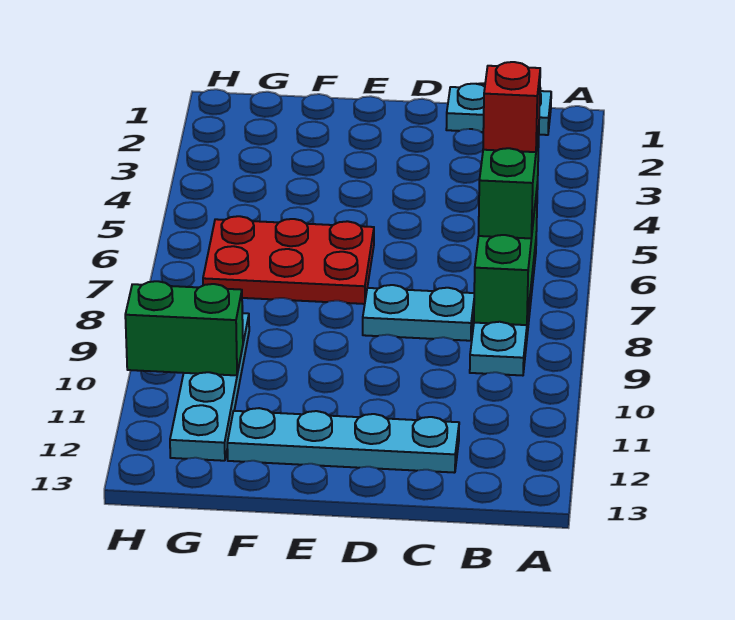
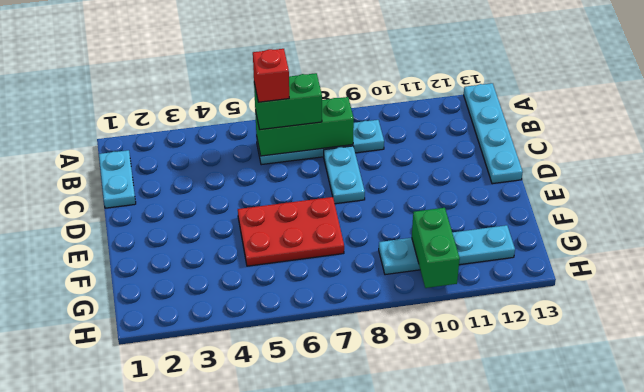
cyan 1x4 plate [227,408,459,473] -> cyan 1x4 plate moved to [464,83,523,184]
red 2x3 plate [203,216,374,304] -> red 2x3 plate turned to [238,197,344,266]

